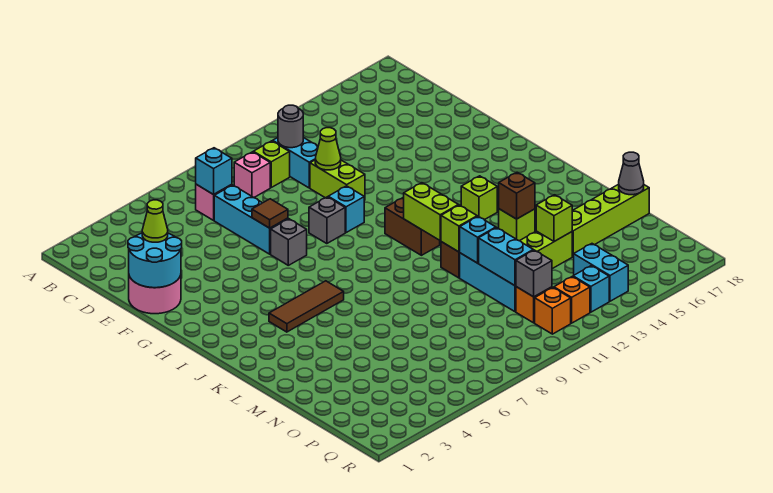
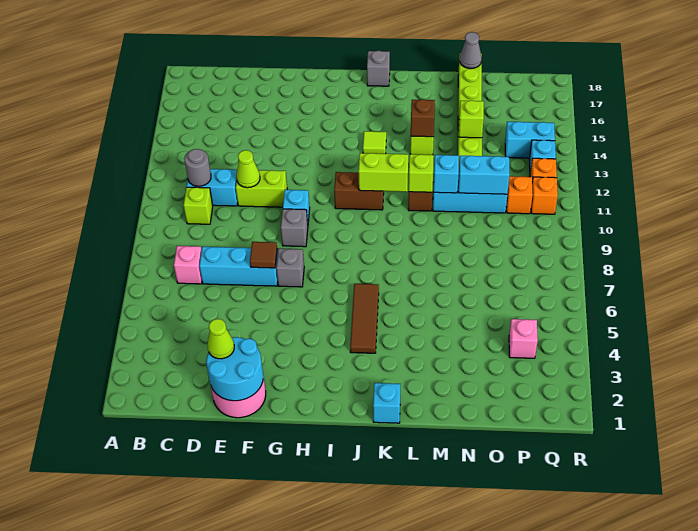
cyan 1x1 brick [196,148,232,195] -> cyan 1x1 brick moved to [373,383,400,423]
pink 1x1 brick [234,152,270,198] -> pink 1x1 brick moved to [509,319,538,358]
lime 1x1 brick [461,176,497,220] -> lime 1x1 tile [363,131,386,154]
grey 1x1 brick [516,250,552,297] -> grey 1x1 brick moved to [367,51,390,86]

